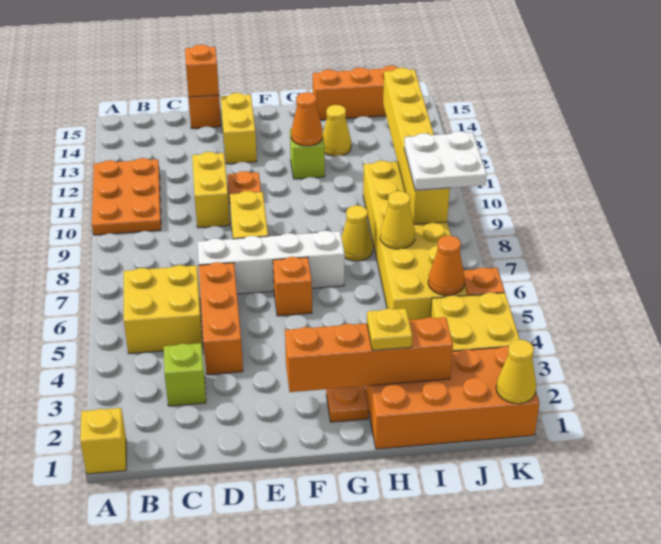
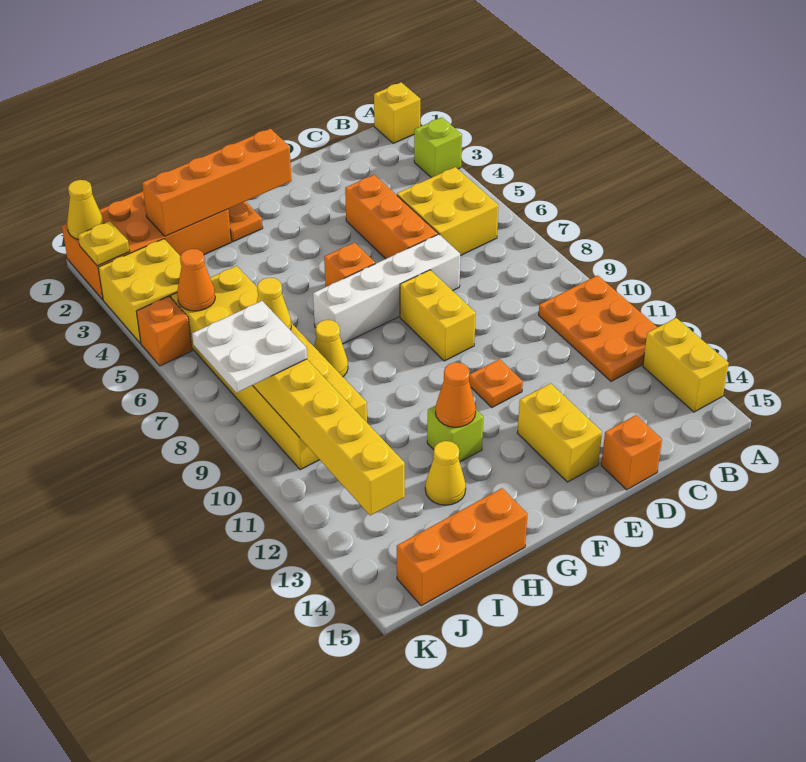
lime 1x1 brick [164,343,206,406] -> lime 1x1 brick moved to [414,117,462,178]
yellow 1x2 brick [192,152,230,228] -> yellow 1x2 brick moved to [643,318,729,412]
orange 1x1 brick [185,45,219,97] -> none
yellow 1x1 plate [367,308,412,350] -> yellow 1x1 plate moved to [78,221,130,266]

